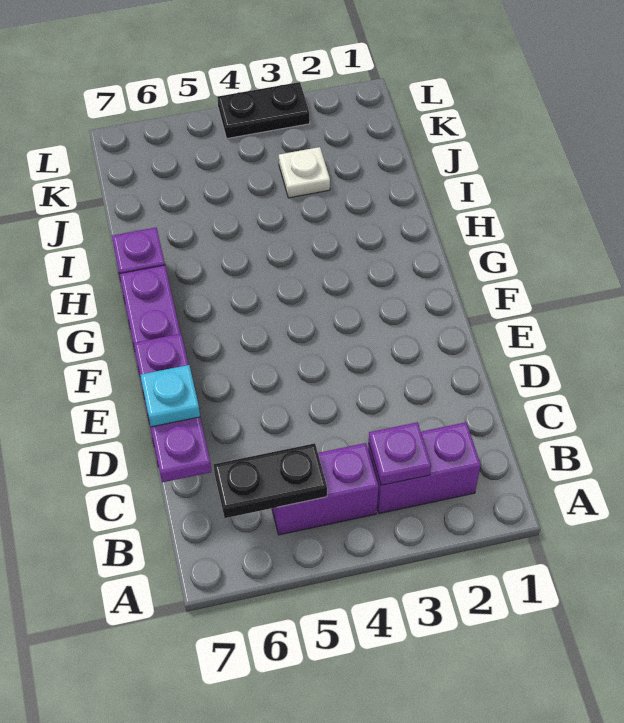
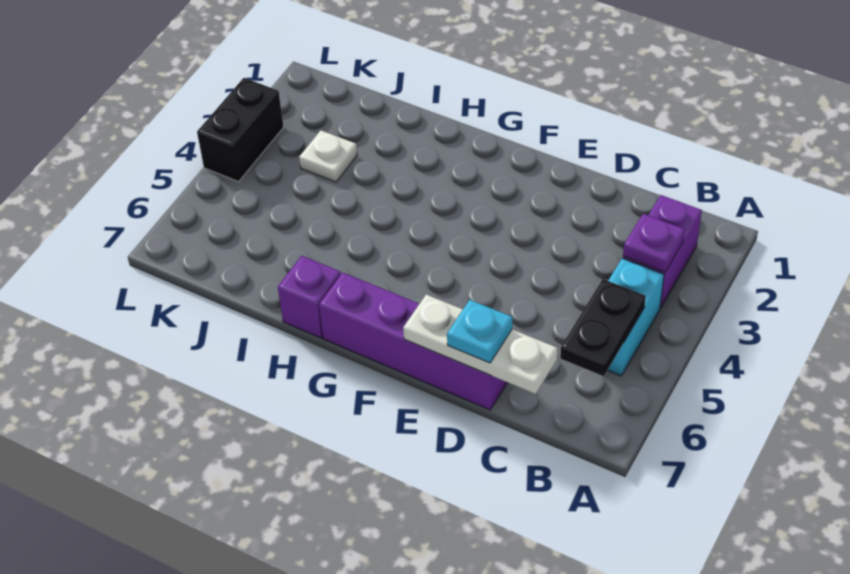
purple 1x2 brick [272,443,379,535] -> cyan 1x2 brick [608,258,664,376]
purple 1x3 plate [134,334,211,482] -> white 1x3 plate [403,295,558,394]
black 1x2 plate [217,82,310,138] -> black 1x2 brick [197,78,284,182]

